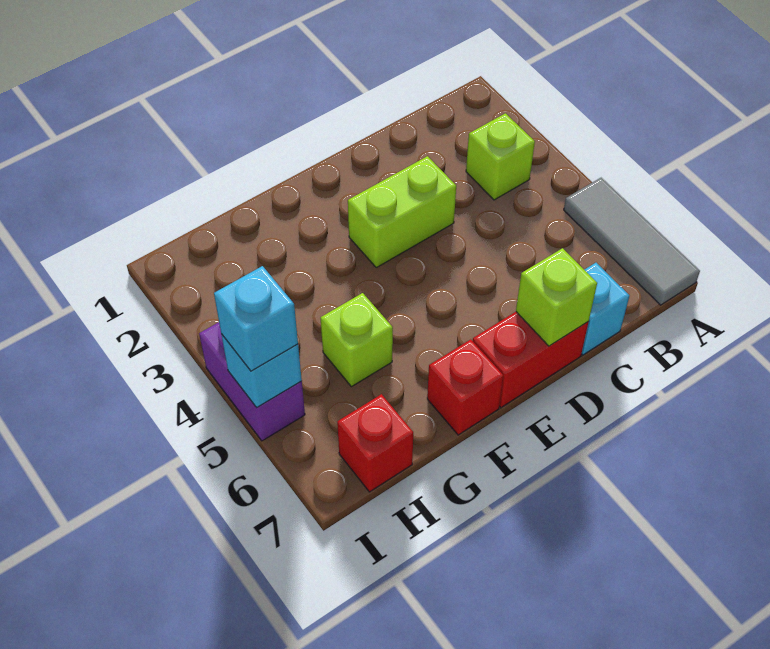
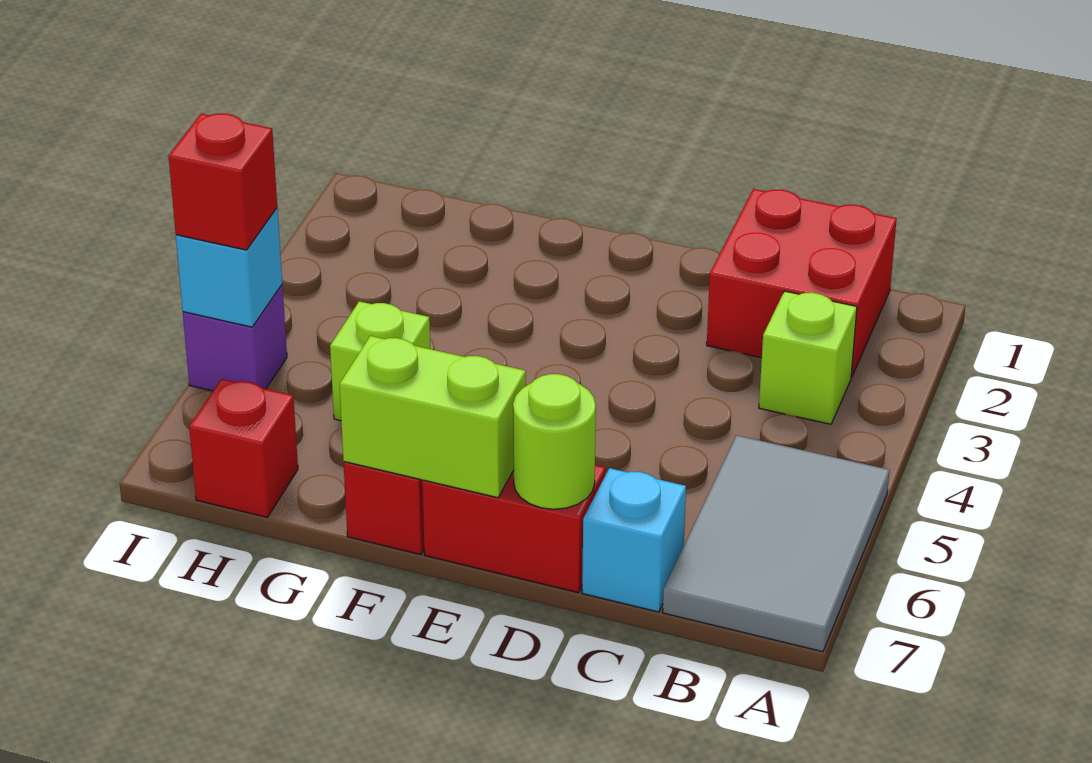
grey 1x3 tile [564,178,700,305] -> grey 2x3 tile [663,435,889,652]
none -> red 2x2 brick [707,189,897,377]
lime 1x2 brick [348,156,456,268] -> lime 1x2 brick moved to [340,336,526,498]
lime 1x1 brick [516,248,597,346] -> lime 1x1 round brick [513,374,596,509]
purple 1x2 brick [199,322,305,441] -> purple 1x1 brick [183,285,287,391]
cyan 1x1 brick [214,266,298,371] -> red 1x1 brick [169,114,277,250]

